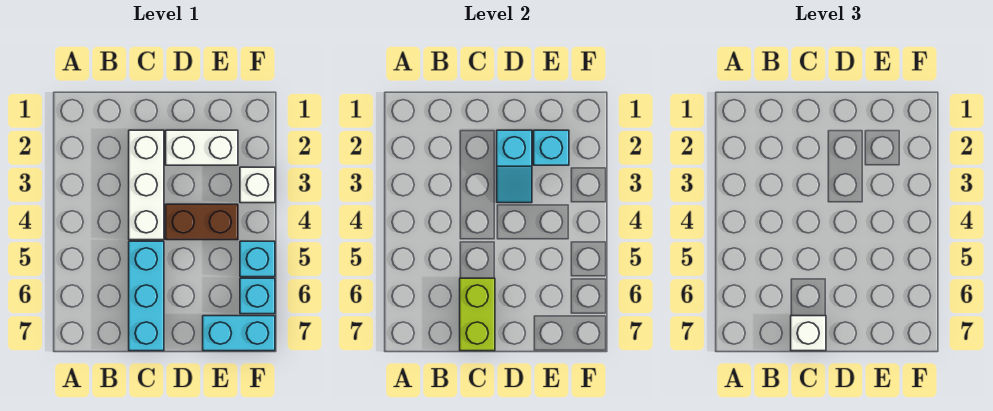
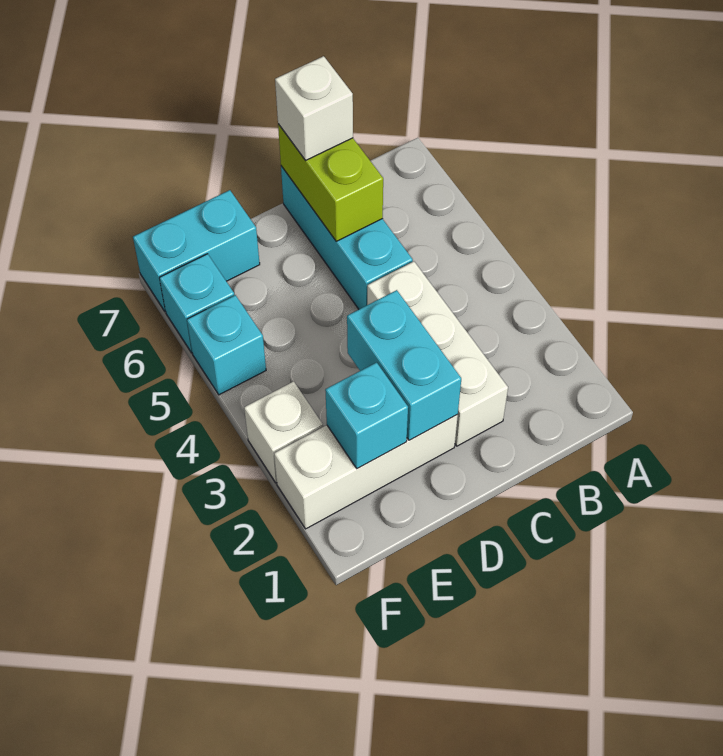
white 1x2 brick [166,130,238,165] -> white 1x3 brick [274,415,458,529]
cyan 1x2 slope [497,130,532,203] -> cyan 1x2 brick [347,290,461,440]
brown 1x2 brick [166,204,238,240] -> none

